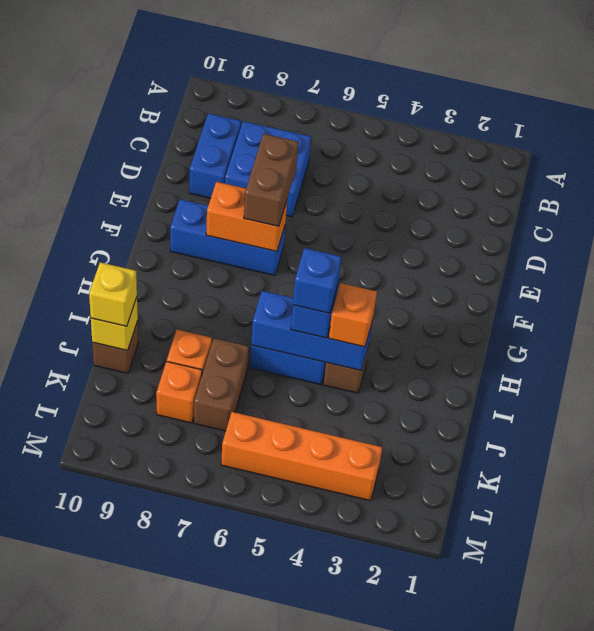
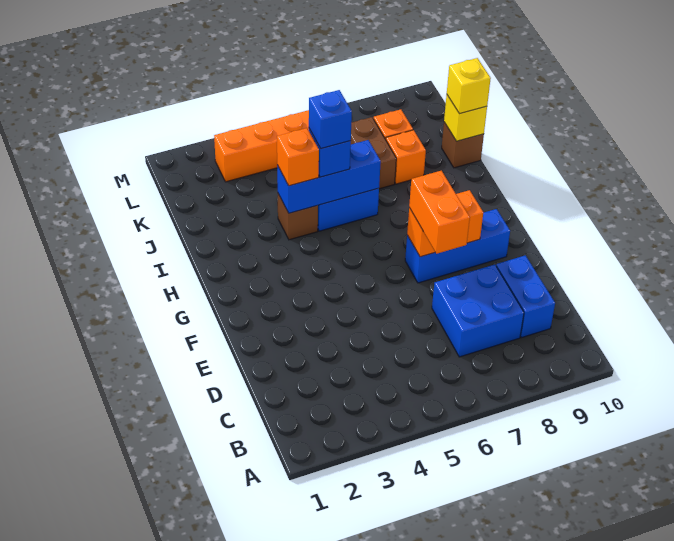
brown 1x2 brick [244,134,298,226] -> orange 1x2 brick [409,171,470,254]

